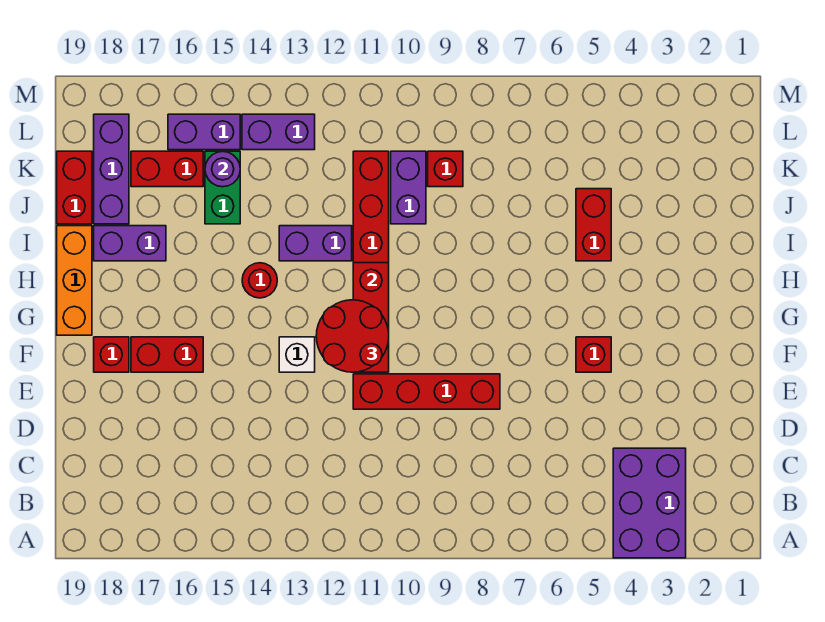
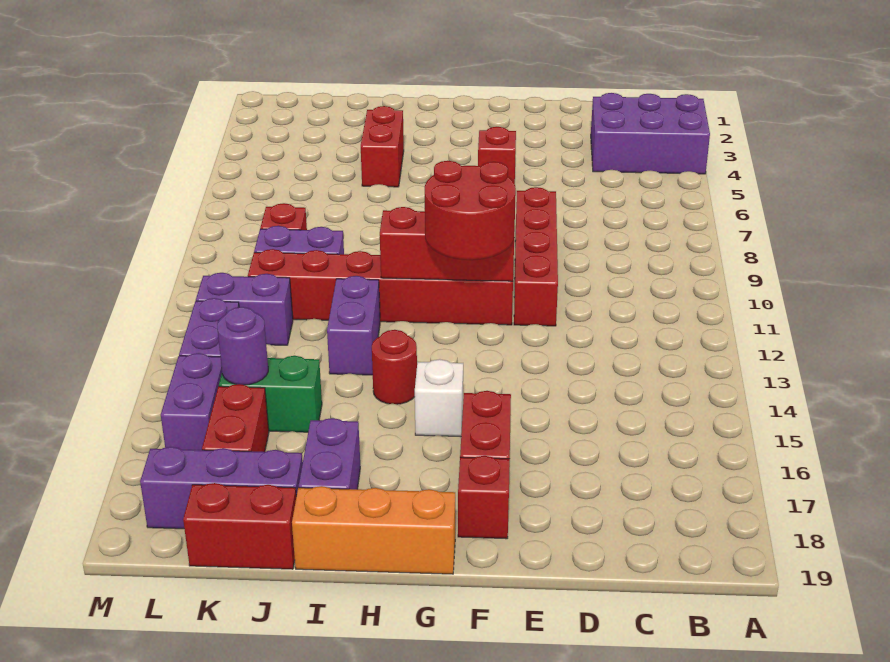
white 1x1 brick [279,337,315,372] -> white 1x1 brick moved to [415,359,463,437]
red 1x2 brick [576,189,611,261] -> red 1x2 brick turned to [361,106,404,187]
none -> purple 1x2 brick [196,273,293,345]

